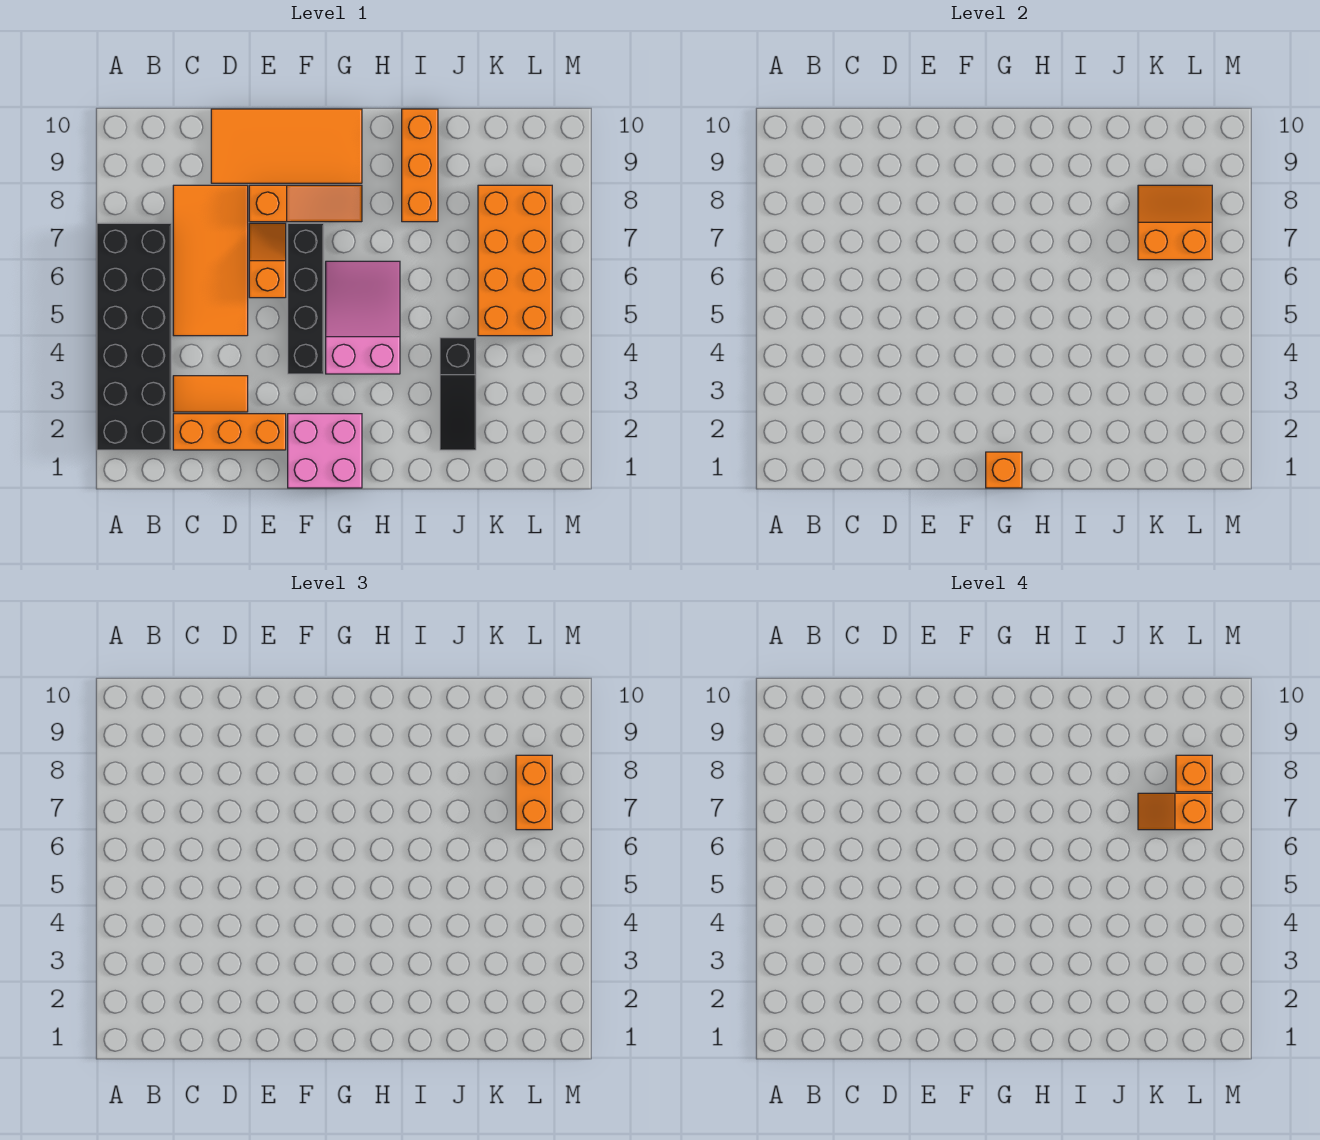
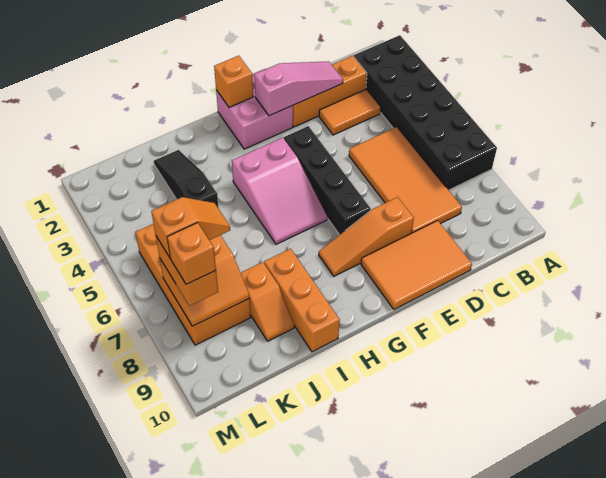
none -> pink 1x3 slope [254,61,343,116]
orange 2x4 tile [211,109,362,183] -> orange 2x3 tile [361,221,472,309]
orange 1x2 slope [249,223,286,298] -> orange 1x2 slope moved to [241,262,294,341]

